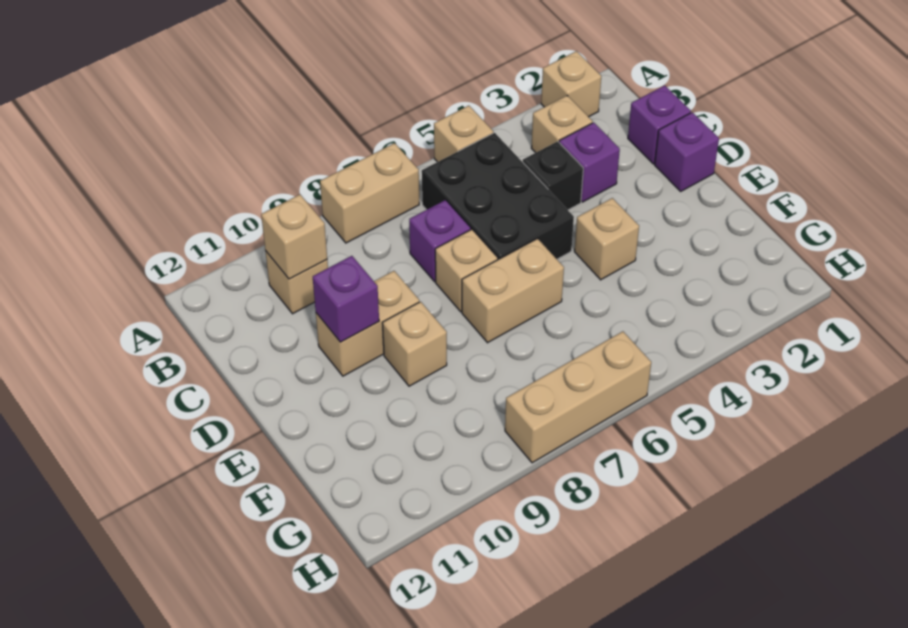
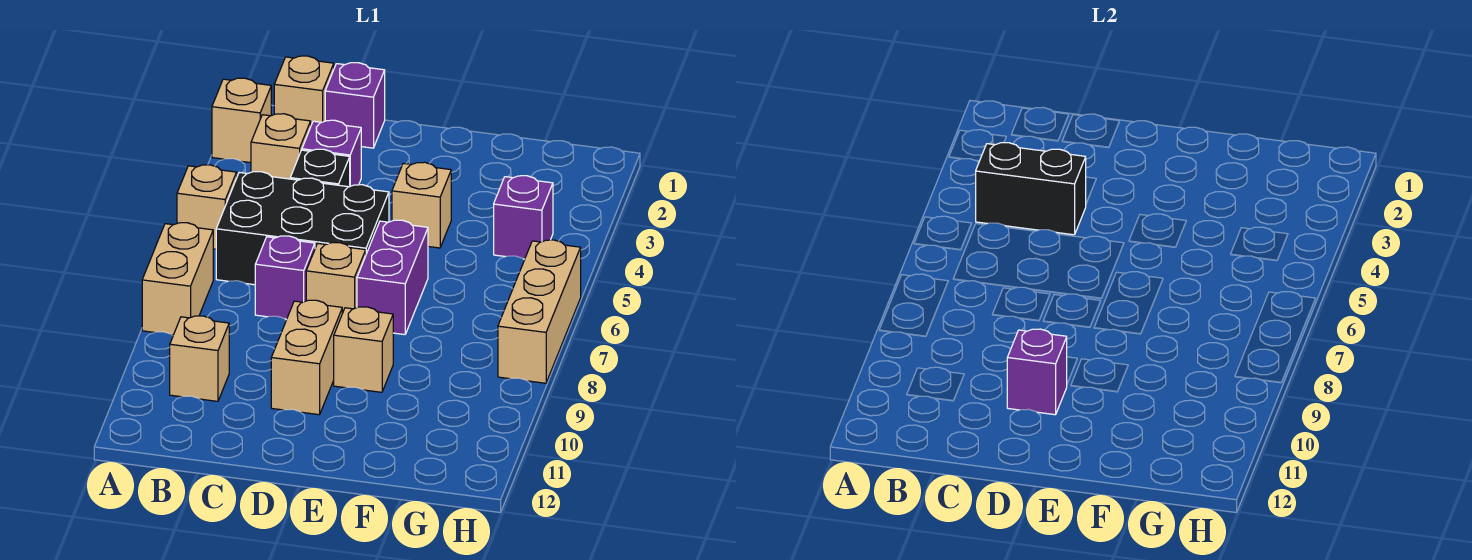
none -> black 1x2 brick [976,143,1086,235]
tan 1x1 brick [261,195,327,279] -> tan 1x1 brick moved to [274,56,334,125]
purple 1x1 brick [655,112,719,191] -> purple 1x1 brick moved to [494,176,553,259]
tan 1x2 brick [462,239,564,343] -> purple 1x2 brick [357,220,428,335]

